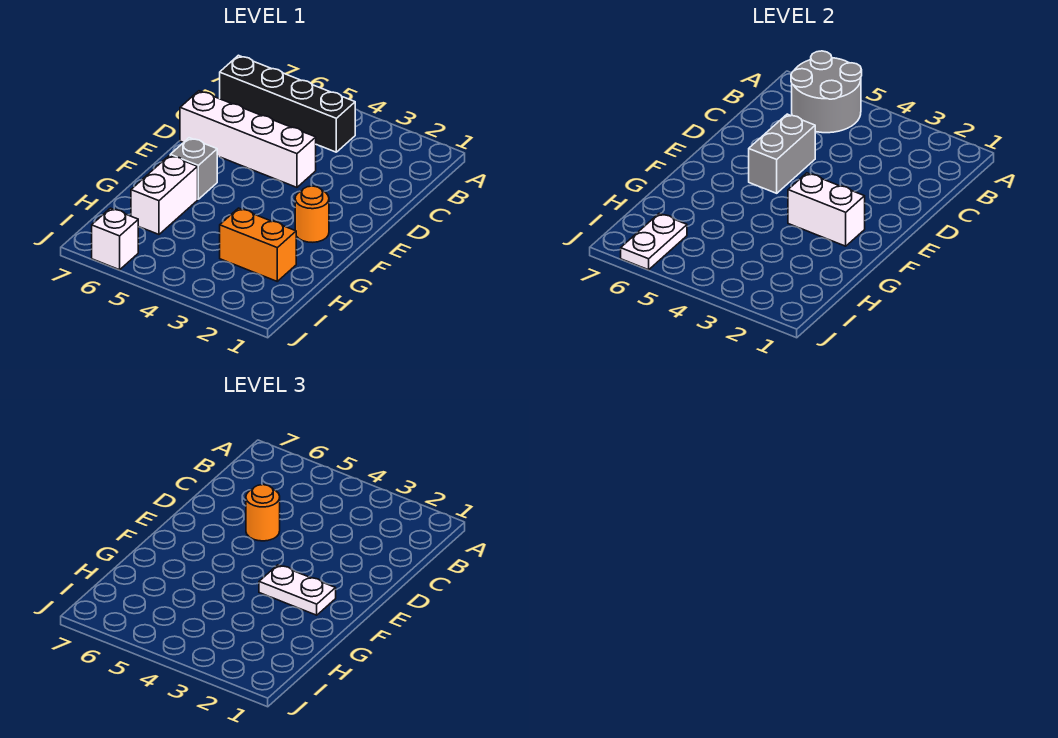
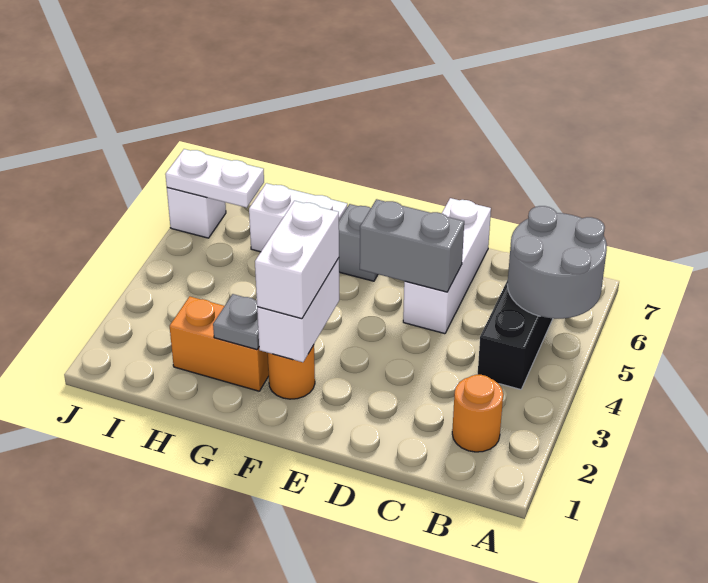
white 1x4 brick [180,91,316,187] -> white 1x3 brick [403,198,491,334]
orange 1x1 round brick [246,485,280,541] -> orange 1x1 round brick moved to [452,375,503,452]
white 1x2 plate [259,565,336,615] -> white 1x2 brick [255,201,339,319]
none -> grey 1x1 plate [213,294,259,350]
orange 1x2 brick [220,208,296,281] -> orange 1x2 brick turned to [170,296,269,391]

